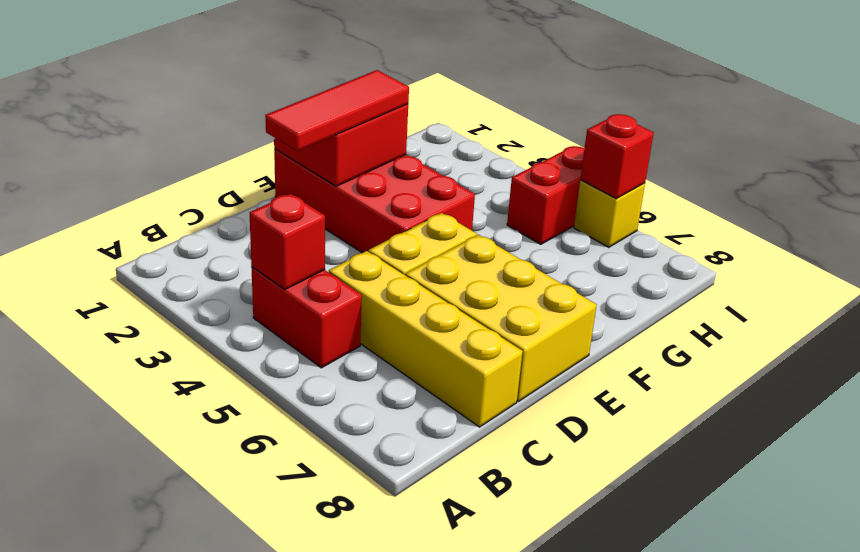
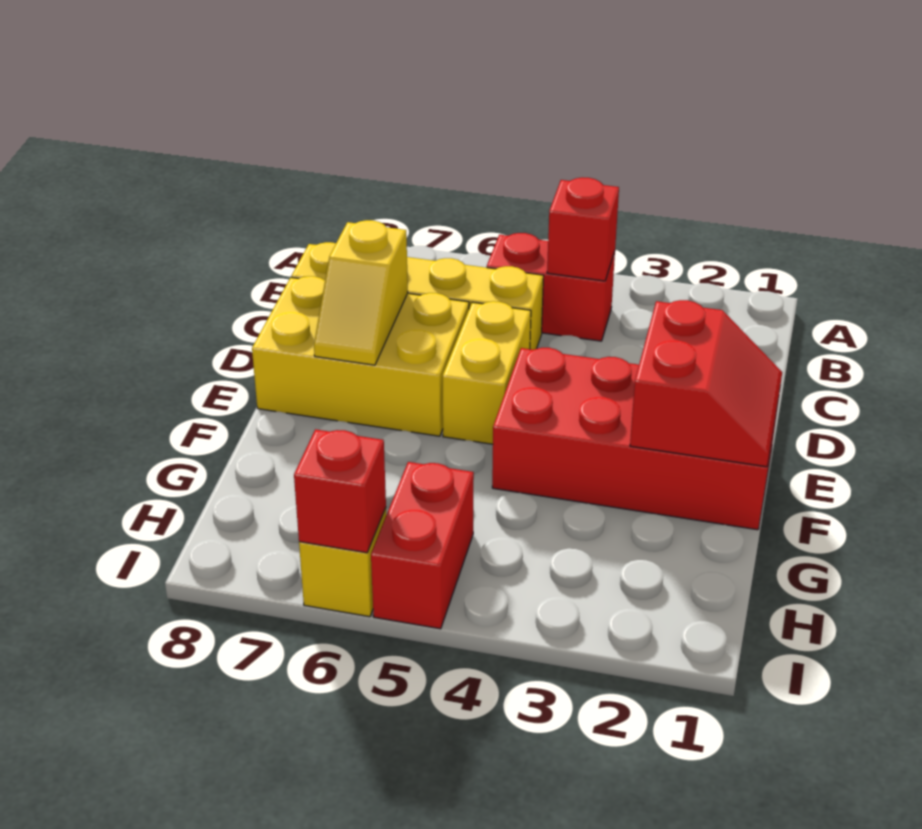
red 1x3 tile [265,70,409,151] -> none
none -> yellow 1x2 slope [314,220,408,365]

